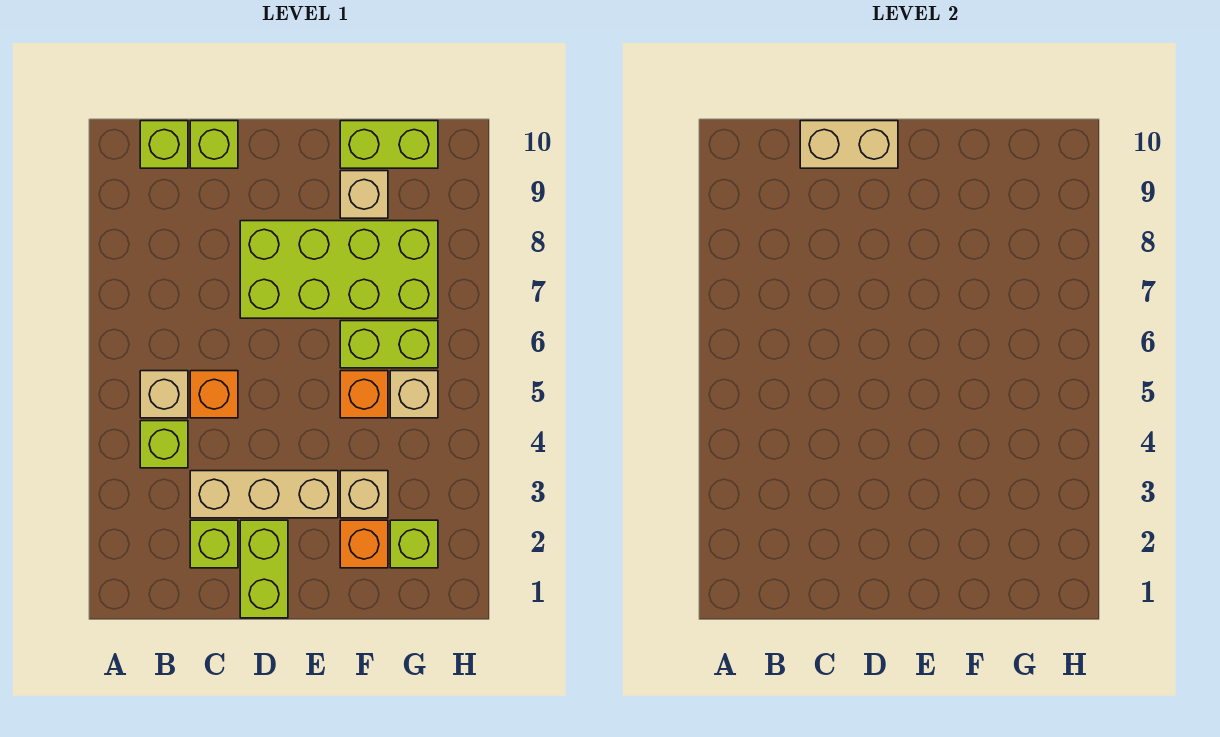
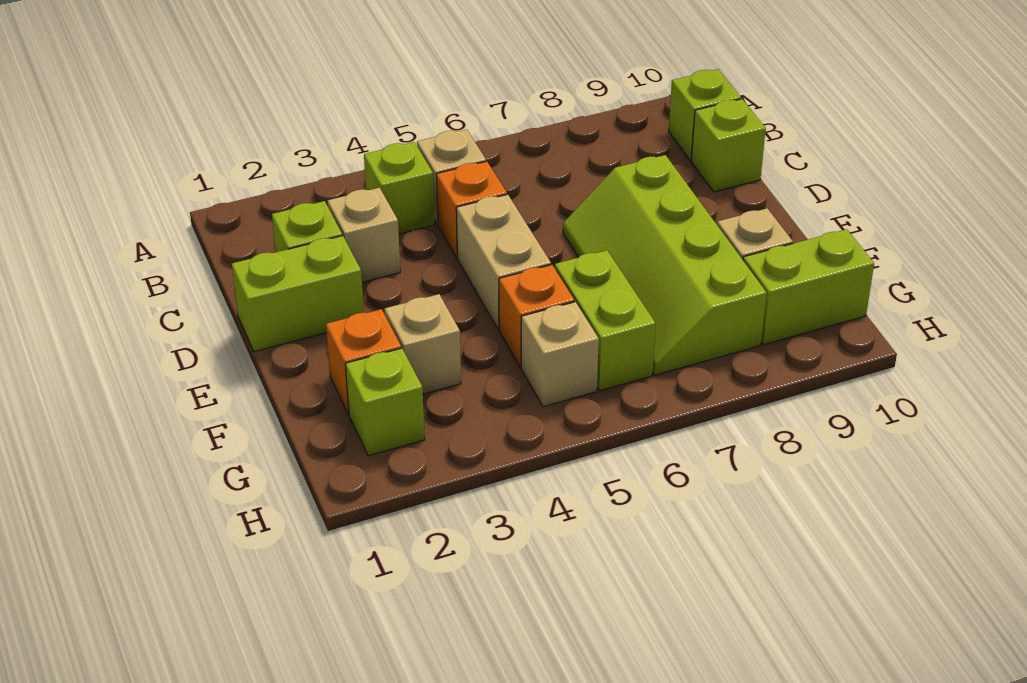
tan 1x3 brick [190,471,338,518] -> tan 1x1 brick [328,188,400,282]
tan 1x2 brick [800,121,898,168] -> tan 1x2 brick moved to [456,194,551,329]
lime 2x4 brick [240,221,438,318] -> lime 2x4 slope [563,155,767,375]
lime 1x2 brick [340,121,438,168] -> lime 1x2 brick turned to [743,229,874,345]

